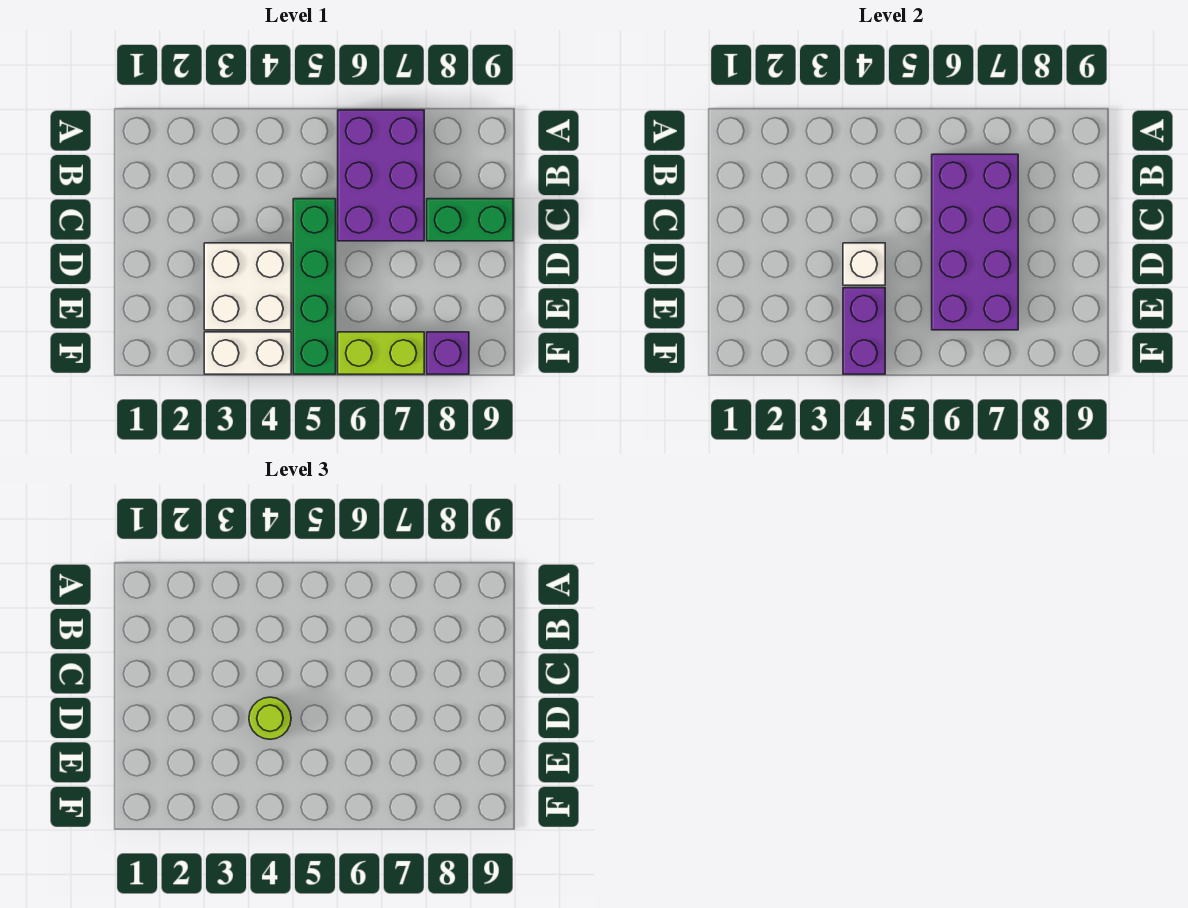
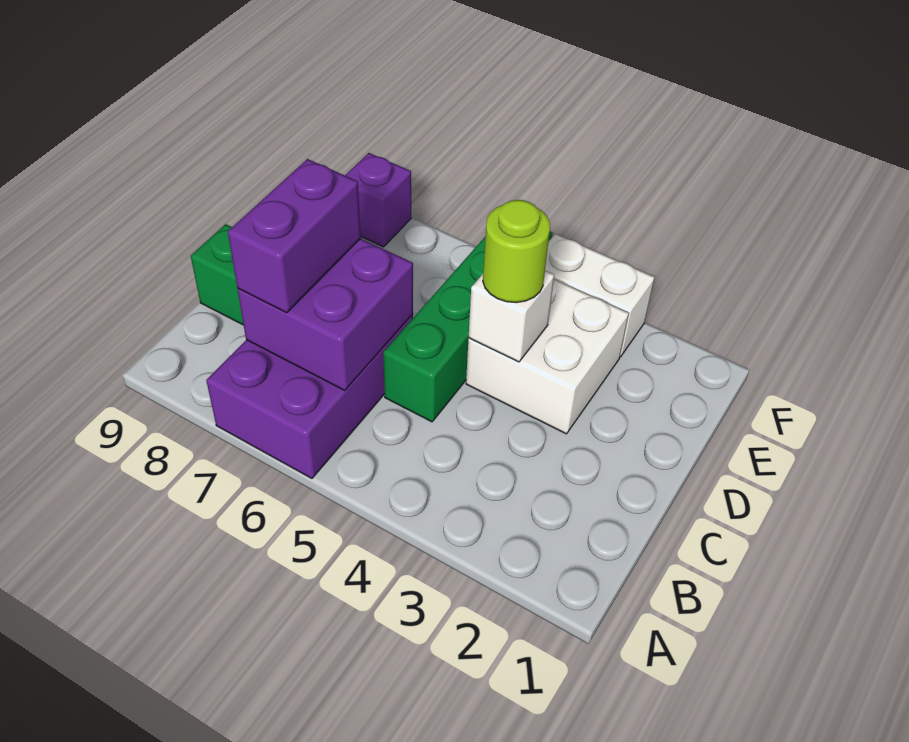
purple 2x4 brick [932,154,1018,330] -> purple 2x2 brick [237,238,413,390]
purple 1x2 brick [843,288,885,374] -> purple 1x2 brick moved to [228,159,361,313]
lime 1x2 brick [338,332,424,374] -> none

